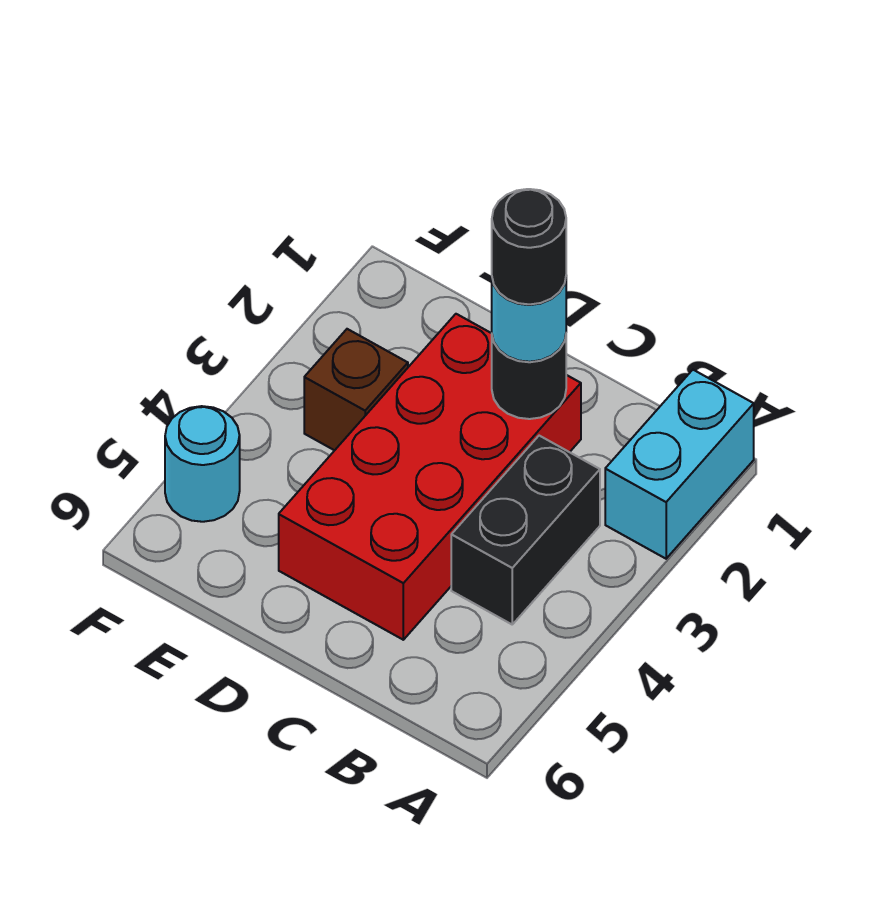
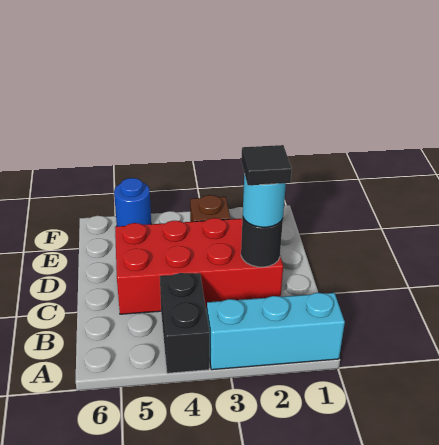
cyan 1x2 brick [605,370,754,559] -> cyan 1x3 brick [207,293,345,370]
black 1x2 brick [451,436,600,624] -> black 1x2 brick turned to [160,273,209,373]
black 1x1 round brick [492,189,566,304] -> black 1x1 tile [241,145,292,185]
cyan 1x1 round brick [165,406,240,522] -> blue 1x1 round brick [114,178,151,226]

